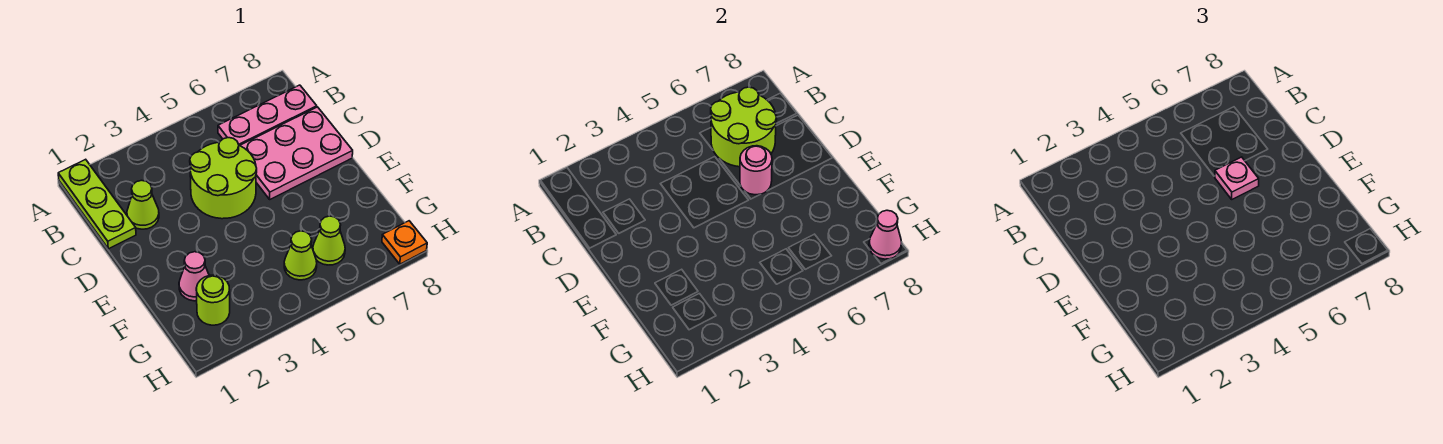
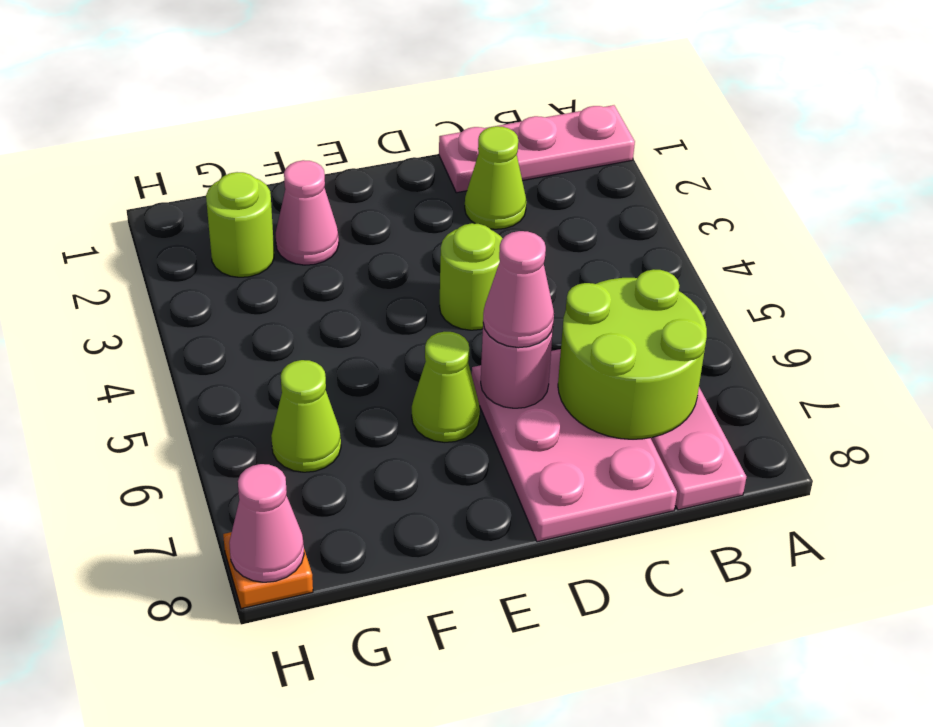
lime 1x3 plate [58,159,136,249] -> pink 1x3 plate [439,105,635,193]
lime 2x2 round brick [190,138,257,219] -> lime 1x1 round brick [439,223,503,330]
pink 1x1 plate [1215,157,1259,199] -> pink 1x1 cone [483,231,554,348]
lime 1x1 cone [284,231,317,280] -> lime 1x1 cone moved to [412,332,480,442]

